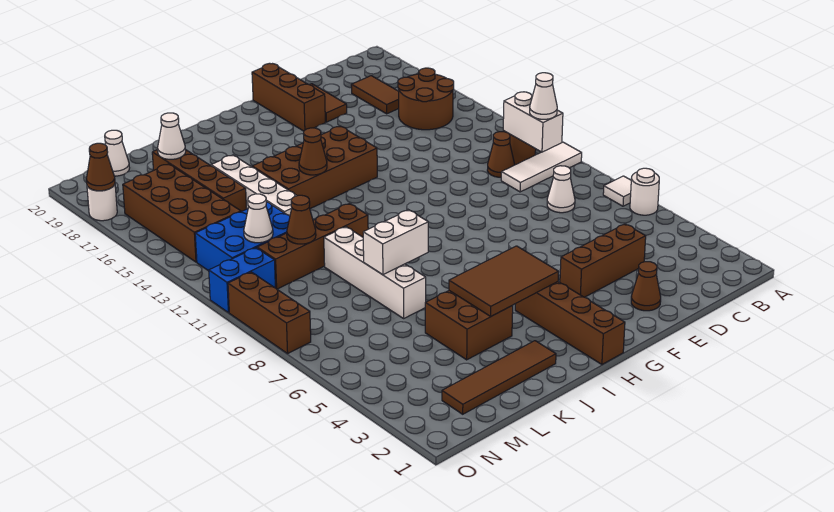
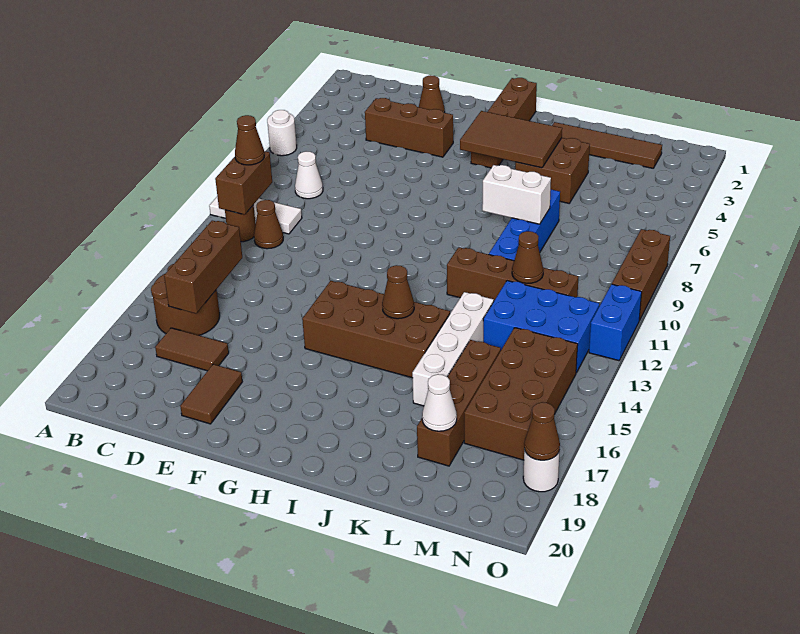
white 1x1 tile [603,176,631,206] -> none
white 1x2 brick [503,92,563,152] -> brown 1x2 brick [215,151,272,215]
white 1x1 cone [530,73,557,119] -> brown 1x1 cone [235,115,264,165]
brown 1x2 tile [351,76,399,114] -> brown 1x2 tile turned to [155,328,229,371]
brown 1x3 brick [252,63,325,131] -> brown 1x3 brick moved to [164,221,242,313]
white 1x4 brick [324,227,426,318] -> blue 1x4 brick [489,190,560,261]
white 1x1 cone [244,194,273,243] -> none
white 1x1 cone [105,130,129,176] -> none
blue 1x2 brick [209,248,275,313] -> blue 1x2 brick turned to [589,284,642,361]

